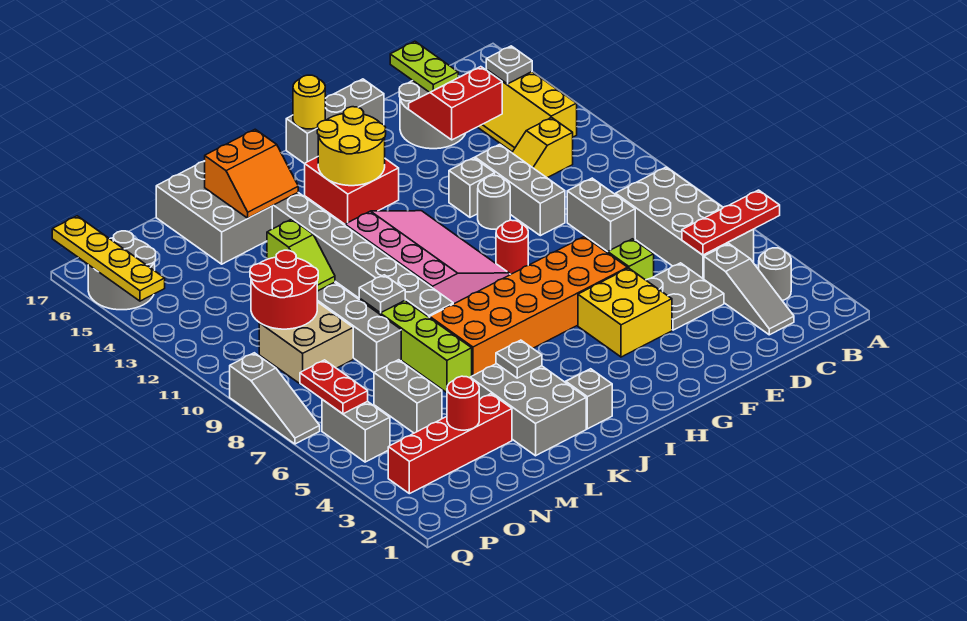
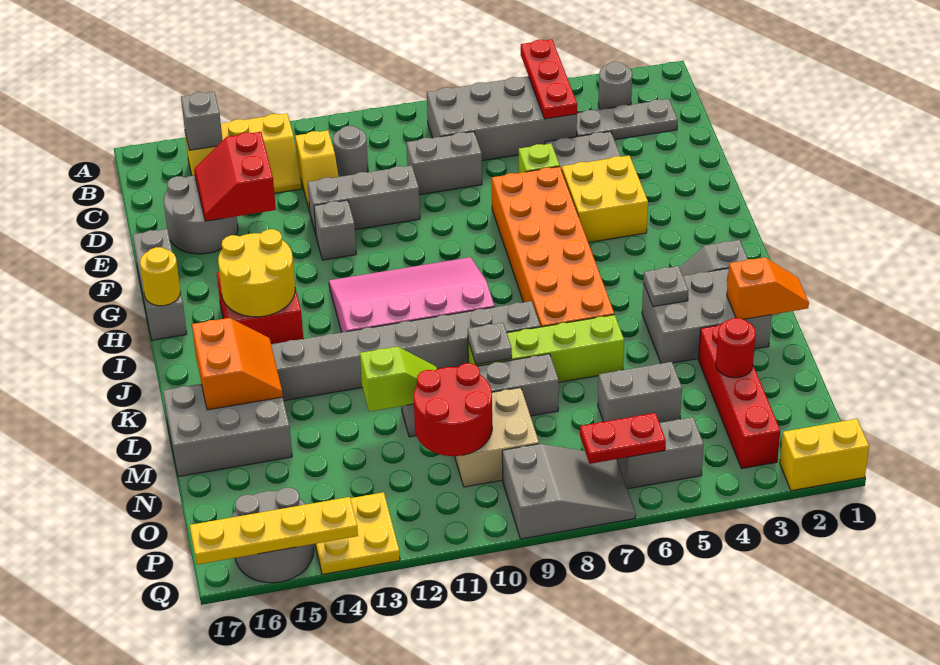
grey 1x1 plate [486,46,532,84] -> grey 1x1 brick [181,92,223,150]
grey 1x3 slope [704,244,794,335] -> grey 1x3 plate [577,99,678,140]
lime 1x2 plate [390,41,458,92] -> none
grey 1x1 round brick [478,175,510,229] -> grey 1x1 round brick moved to [333,126,368,177]
red 1x1 round brick [496,220,528,274] -> none
none -> orange 1x2 slope [727,257,809,319]
none -> yellow 2x2 plate [315,492,400,575]
none -> yellow 1x2 brick [780,419,869,491]
grey 1x3 slope [230,353,320,444] -> grey 2x3 slope [502,444,636,539]

